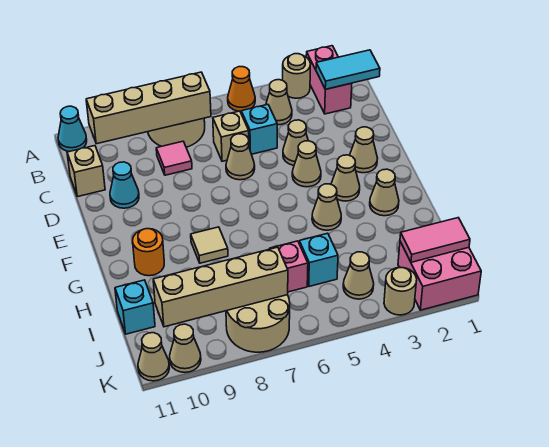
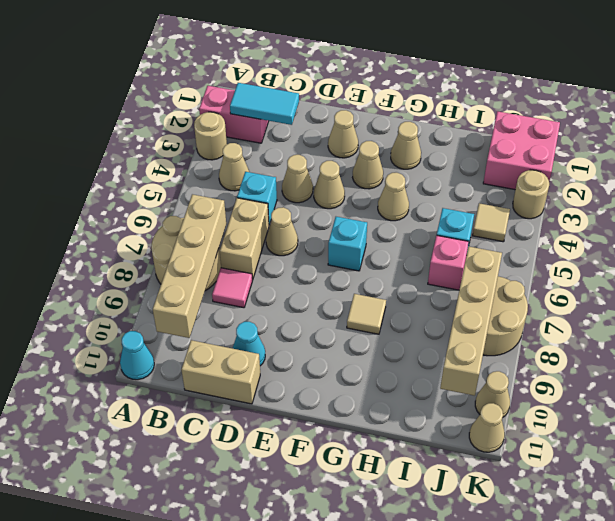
orange 1x1 cone [228,67,255,111] -> none
cyan 1x2 tile [316,50,380,89] -> cyan 1x2 tile turned to [230,83,299,125]
tan 1x1 brick [213,111,249,161] -> tan 1x2 brick [220,198,269,280]
tan 1x1 brick [67,146,105,197] -> tan 1x2 brick [181,340,260,404]
orange 1x1 round brick [133,229,164,276] -> none
cyan 1x1 brick [115,280,155,334] -> cyan 1x1 brick moved to [328,217,367,271]
pink 1x2 tile [400,218,470,262] -> none
tan 1x1 cone [343,252,374,299] -> tan 1x1 tile [473,203,510,242]

